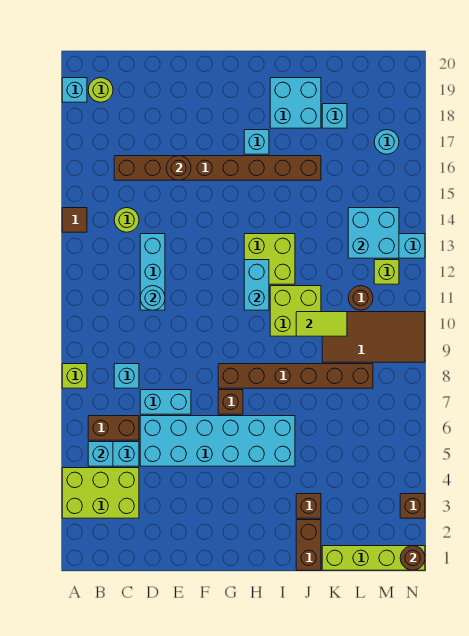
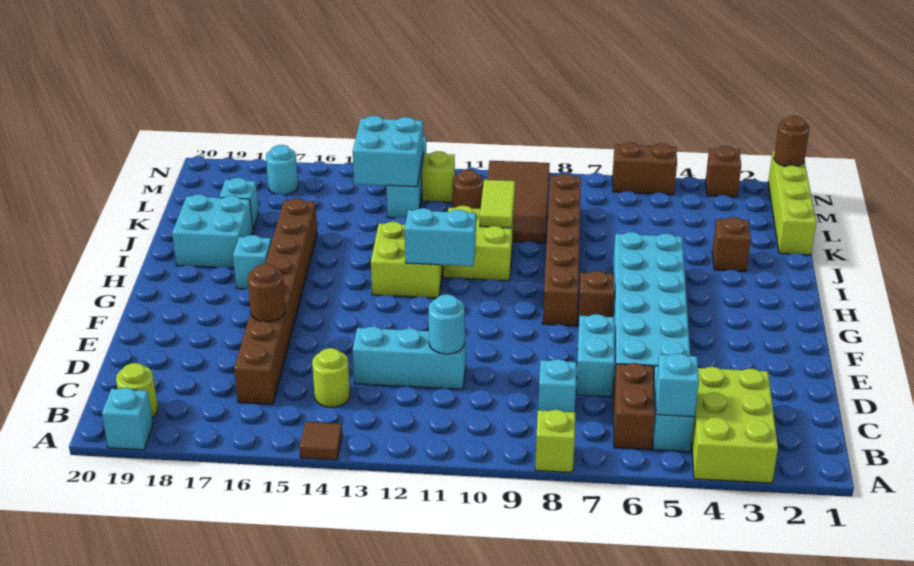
brown 1x2 brick [296,520,321,570] -> brown 1x2 brick moved to [612,142,677,194]

